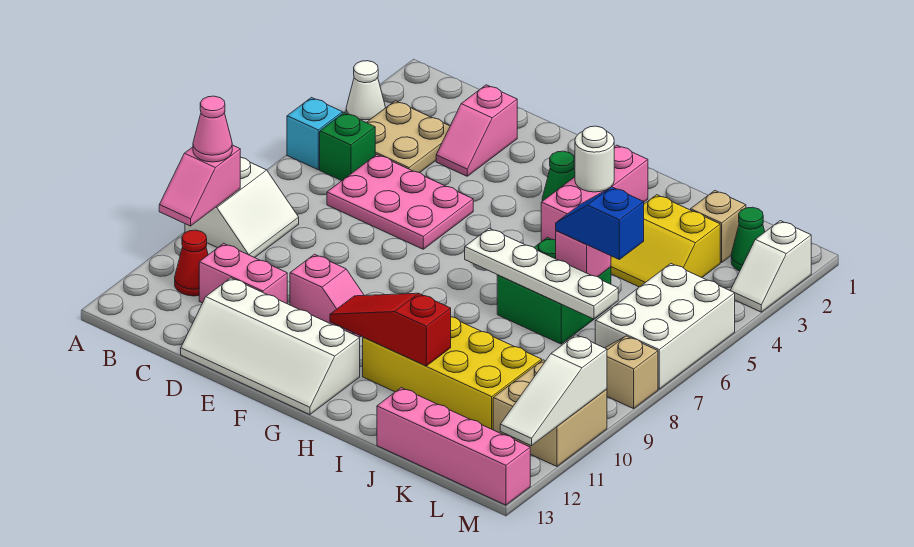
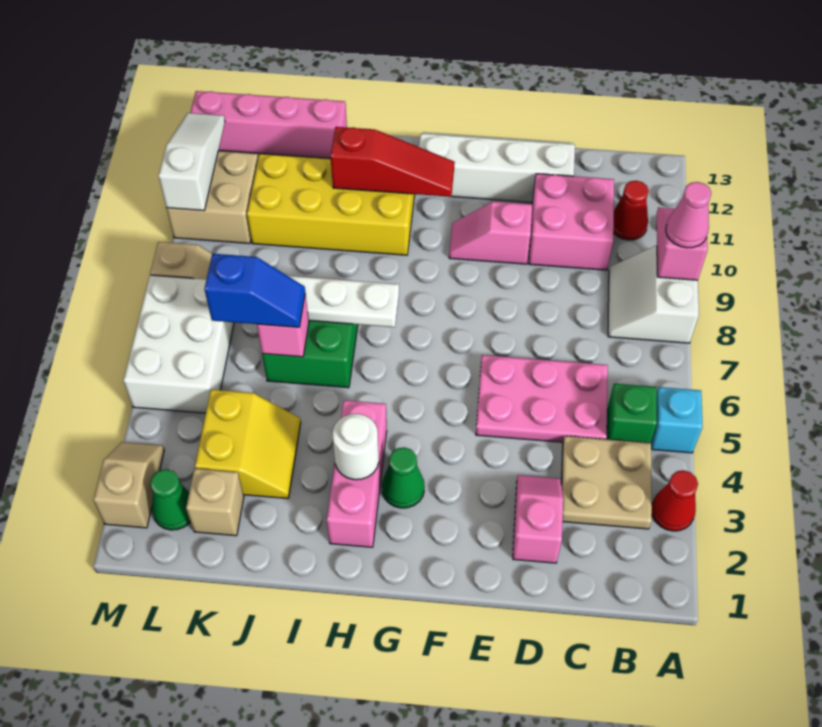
white 1x1 cone [346,61,385,122] -> red 1x1 cone [652,470,698,531]
pink 1x2 brick [199,243,287,304] -> pink 2x2 brick [529,174,614,270]
yellow 2x2 slope [611,195,720,287] -> yellow 2x2 slope turned to [195,390,301,499]
white 1x2 slope [730,221,811,312] -> tan 1x2 slope [93,442,164,528]

